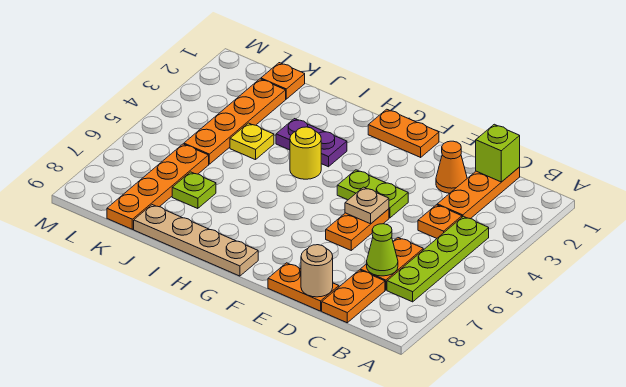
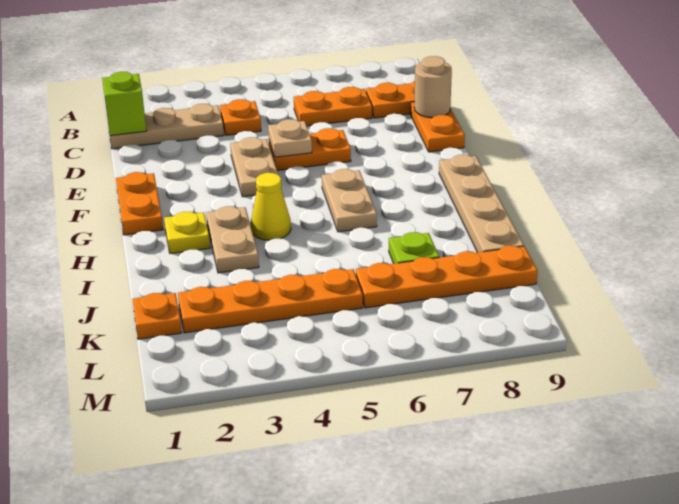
lime 1x4 plate [387,216,489,302] -> none
orange 1x3 plate [437,167,520,219] -> tan 1x3 plate [109,104,224,149]
lime 1x1 cone [367,224,398,276] -> none
orange 1x1 cone [436,141,467,193] -> none
lime 1x2 plate [337,170,408,218] -> tan 1x2 plate [230,137,278,197]
none -> tan 1x2 plate [322,169,377,232]
purple 1x2 plate [276,119,347,167] -> tan 1x2 plate [206,206,259,273]
yellow 1x1 round brick [290,127,321,179] -> yellow 1x1 cone [251,173,291,240]
yellow 1x1 plate [230,123,274,160] -> yellow 1x1 plate moved to [164,212,210,254]

